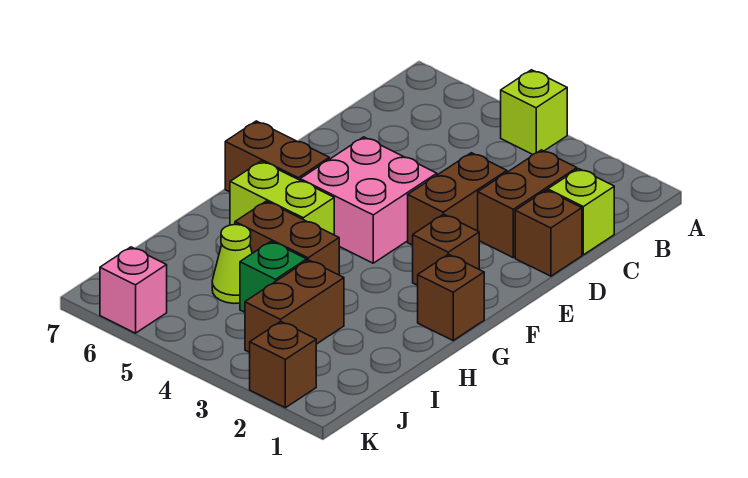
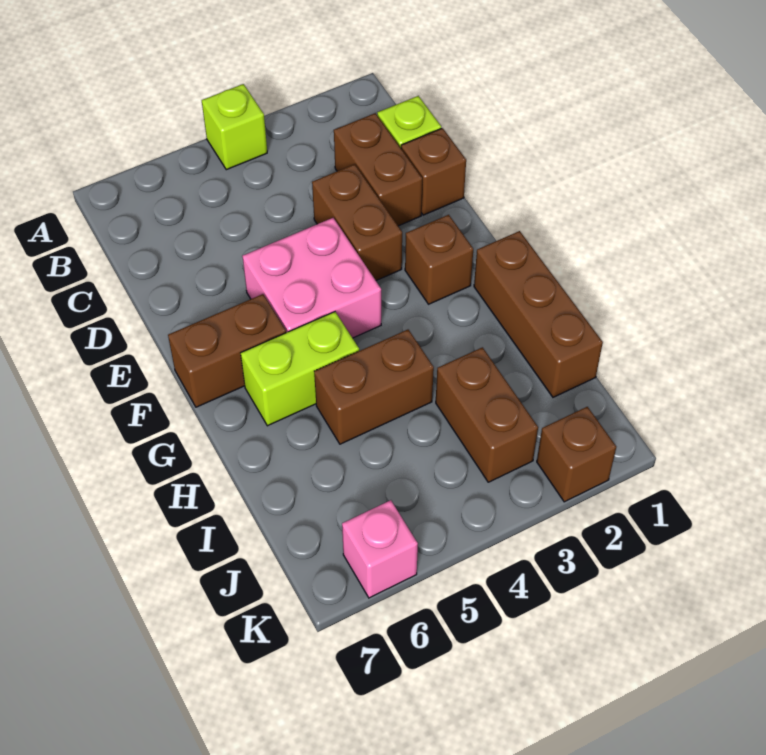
brown 1x1 brick [418,254,484,340] -> brown 1x3 brick [474,231,603,397]
green 1x1 brick [240,242,307,312] -> none
lime 1x1 cone [212,225,252,303] -> none

